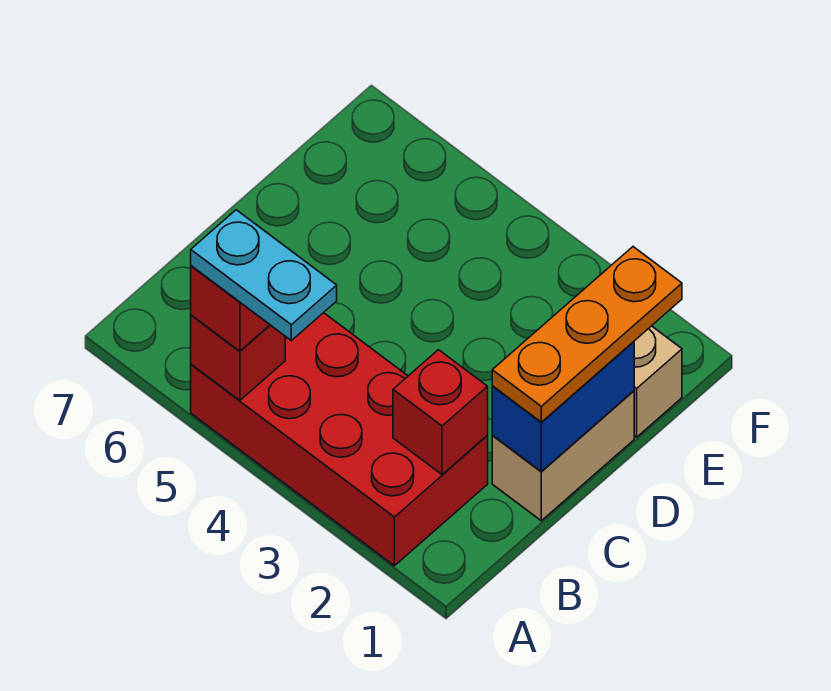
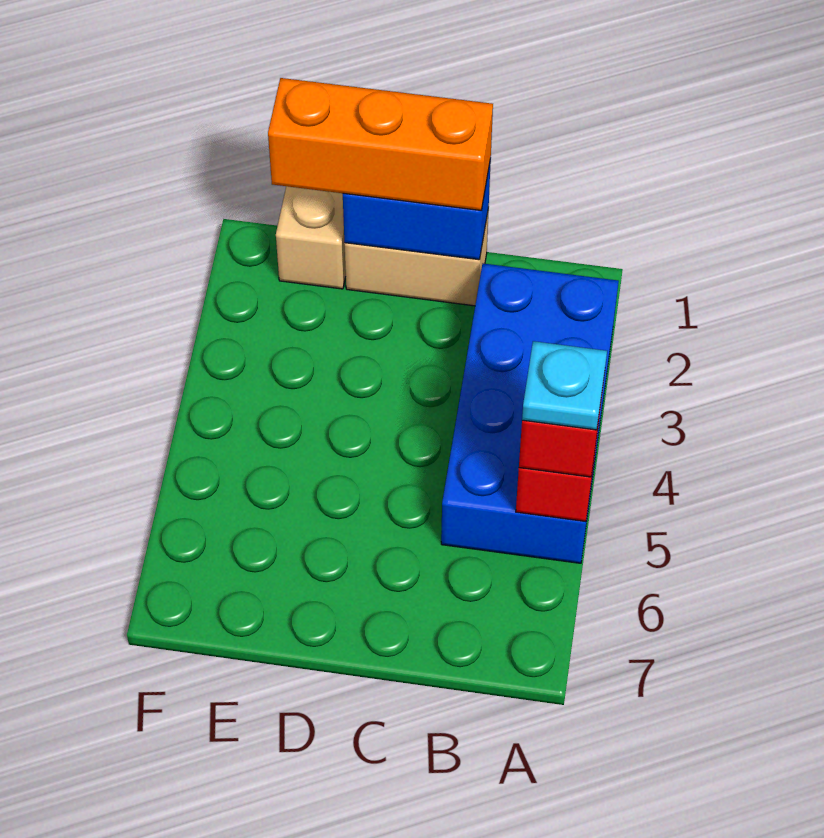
red 2x4 brick [191,313,488,566] -> blue 2x4 brick [441,263,619,563]
cyan 1x2 plate [191,210,337,340] -> cyan 1x1 plate [522,341,607,430]
red 1x1 brick [393,350,488,475] -> none
orange 1x3 plate [492,247,682,422] -> orange 1x3 brick [268,78,493,210]

